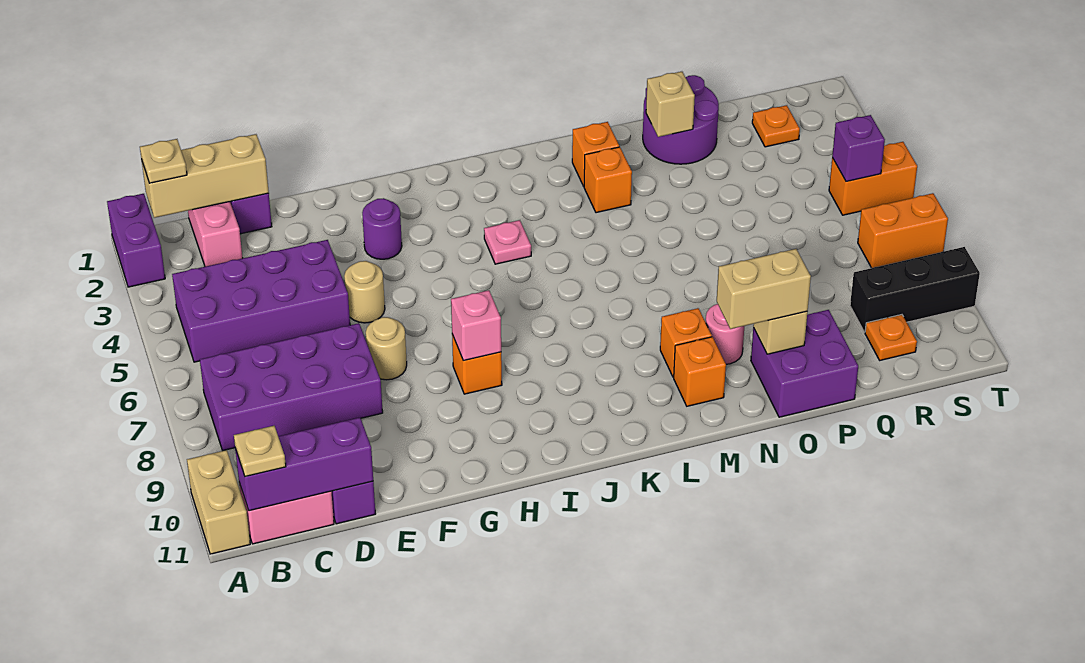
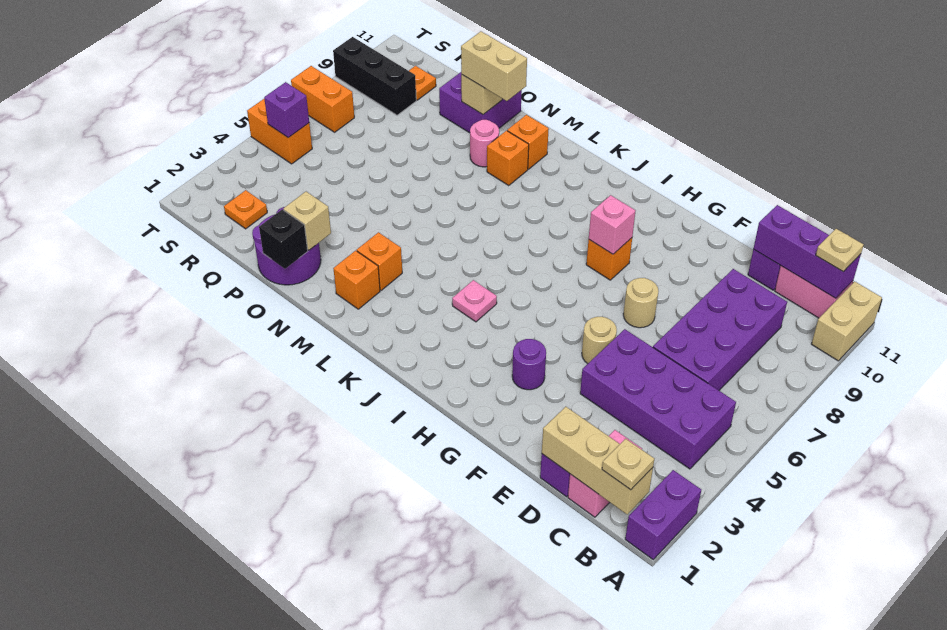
purple 2x4 brick [200,323,383,451] -> purple 2x4 brick turned to [653,269,787,390]
none -> black 1x1 brick [259,209,308,269]

